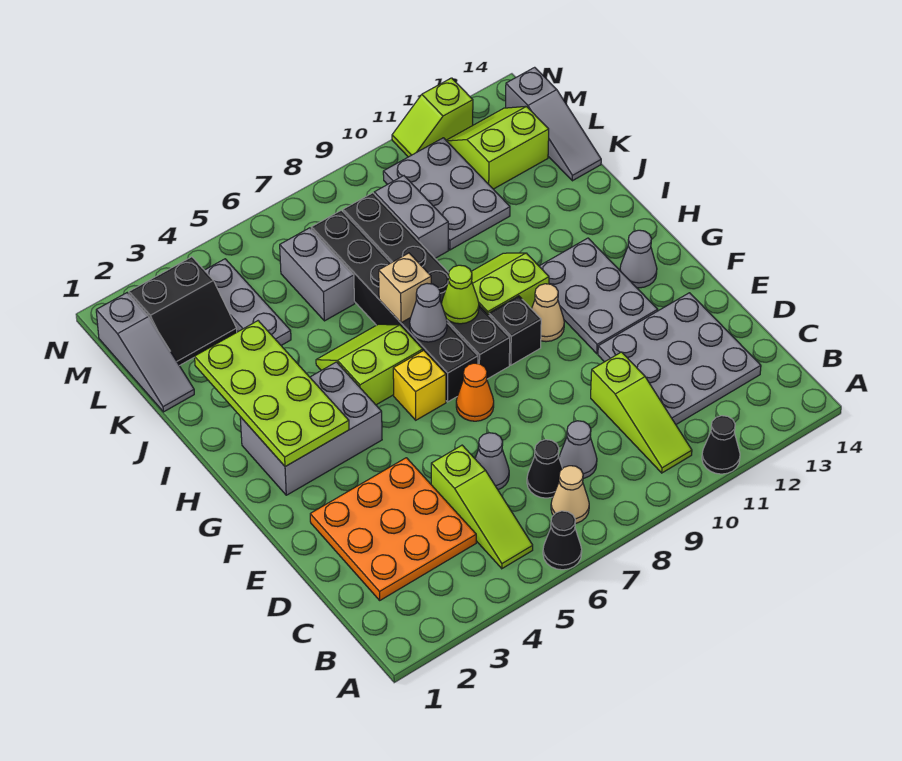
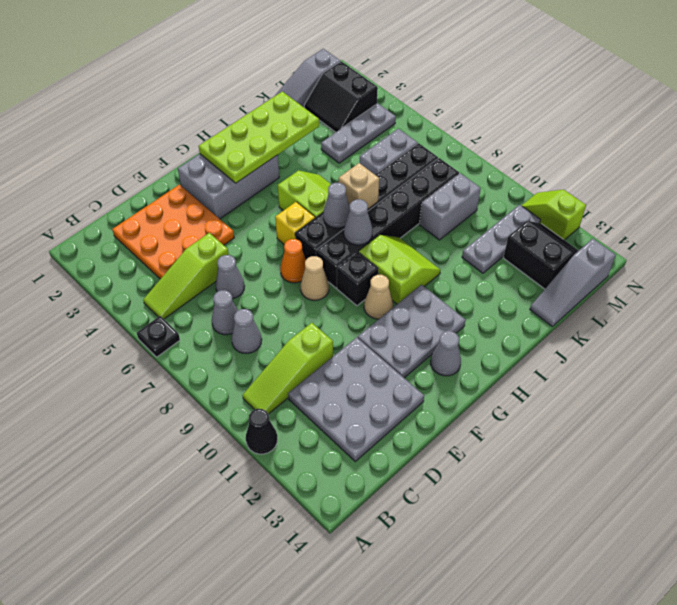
black 1x1 cone [543,511,582,570] -> black 1x1 plate [137,316,180,357]
tan 1x1 cone [551,466,589,524] -> tan 1x1 cone moved to [301,256,329,300]
black 1x1 cone [527,440,563,498] -> grey 1x1 cone [212,290,238,335]
grey 2x3 brick [240,362,382,495] -> grey 2x3 brick turned to [178,154,279,219]
lime 1x1 cone [442,265,479,324] -> grey 1x1 cone [344,199,372,245]
grey 2x3 plate [383,138,510,250] -> grey 1x3 plate [462,205,541,273]
lime 2x2 slope [446,106,549,189] -> black 2x2 slope [504,221,579,289]

